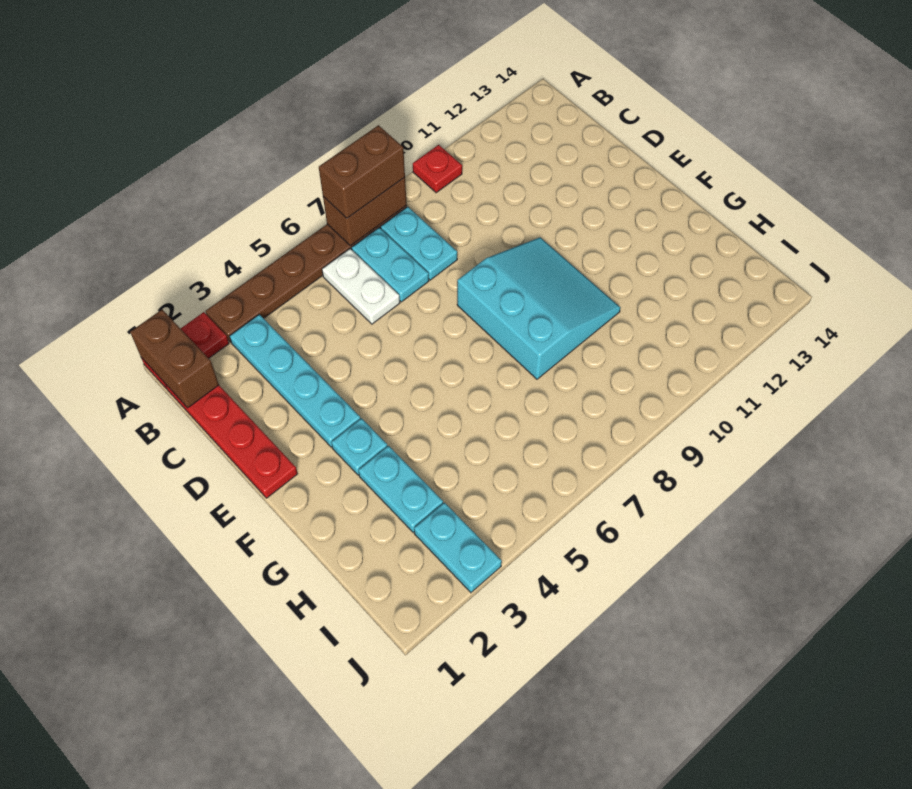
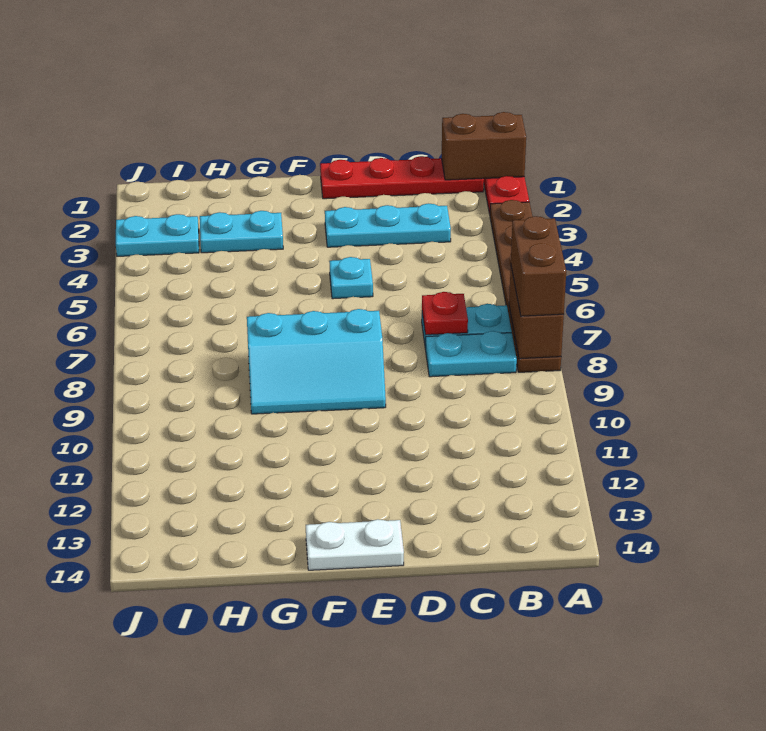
red 1x1 plate [413,145,462,193] -> red 1x1 plate moved to [422,292,468,335]
cyan 1x4 plate [230,314,361,447] -> cyan 1x3 plate [325,203,451,247]
white 1x2 plate [322,249,400,324] -> white 1x2 plate moved to [306,519,404,570]
cyan 3x3 slope [457,237,620,379] -> cyan 2x3 slope [247,309,386,414]
cyan 1x1 plate [331,418,387,475] -> cyan 1x1 plate moved to [329,257,373,299]

